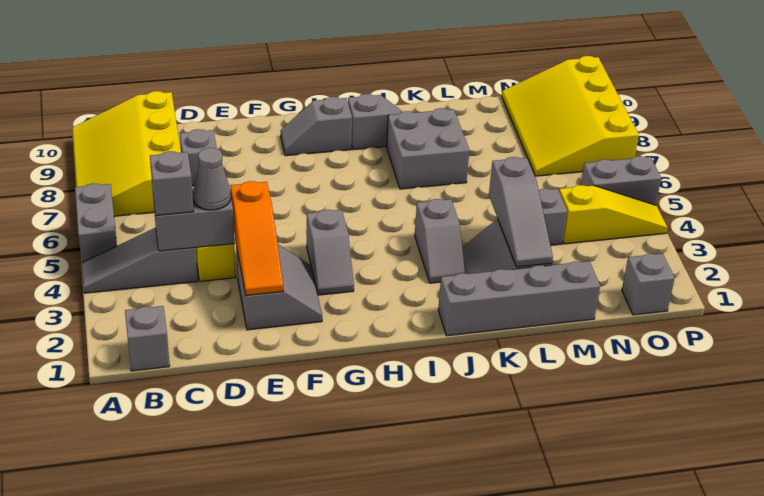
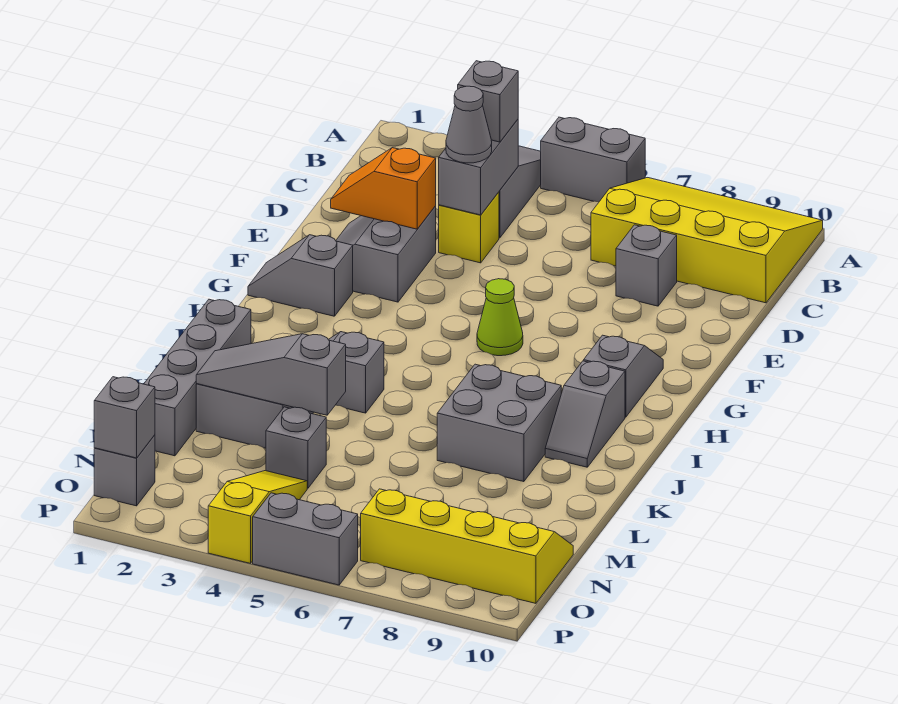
grey 1x1 brick [125,306,170,371] -> grey 1x1 brick moved to [94,377,155,458]
grey 2x2 slope [236,244,322,330] -> grey 2x2 slope turned to [336,206,436,302]
orange 1x3 slope [230,181,284,296] -> orange 1x2 slope [331,148,436,229]
grey 1x2 slope [307,210,354,295] -> grey 1x2 slope moved to [248,235,353,316]
none -> lime 1x1 cone [477,279,523,356]
yellow 1x3 slope [559,185,668,244] -> yellow 1x3 slope turned to [208,471,307,563]
yellow 3x4 slope [502,56,639,176] -> yellow 2x4 slope [361,489,573,603]
grey 1x2 brick [581,156,661,205] -> grey 1x2 brick turned to [253,493,358,585]

